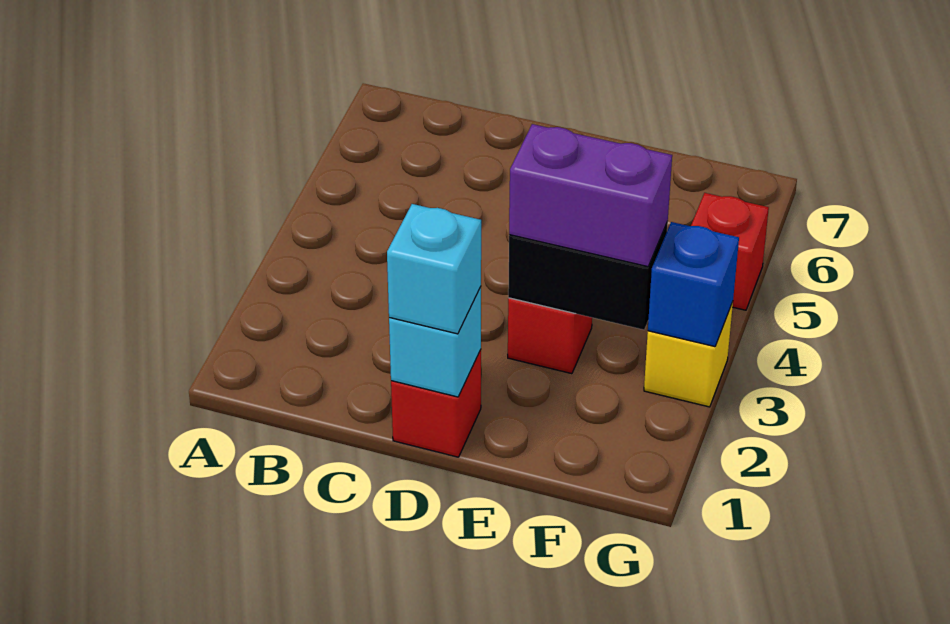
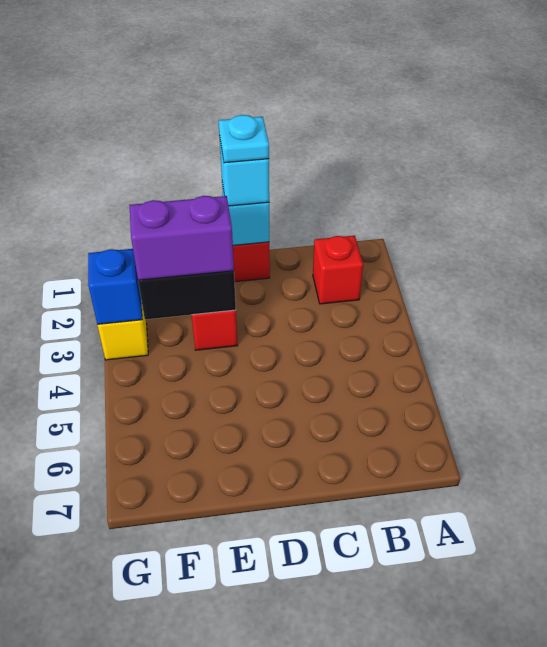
none -> cyan 1x1 plate [219,115,269,163]
red 1x1 brick [691,193,769,310] -> red 1x1 brick moved to [313,236,363,304]

